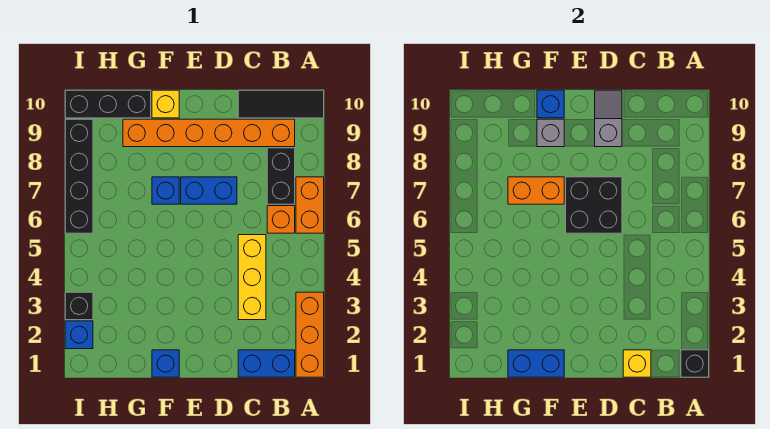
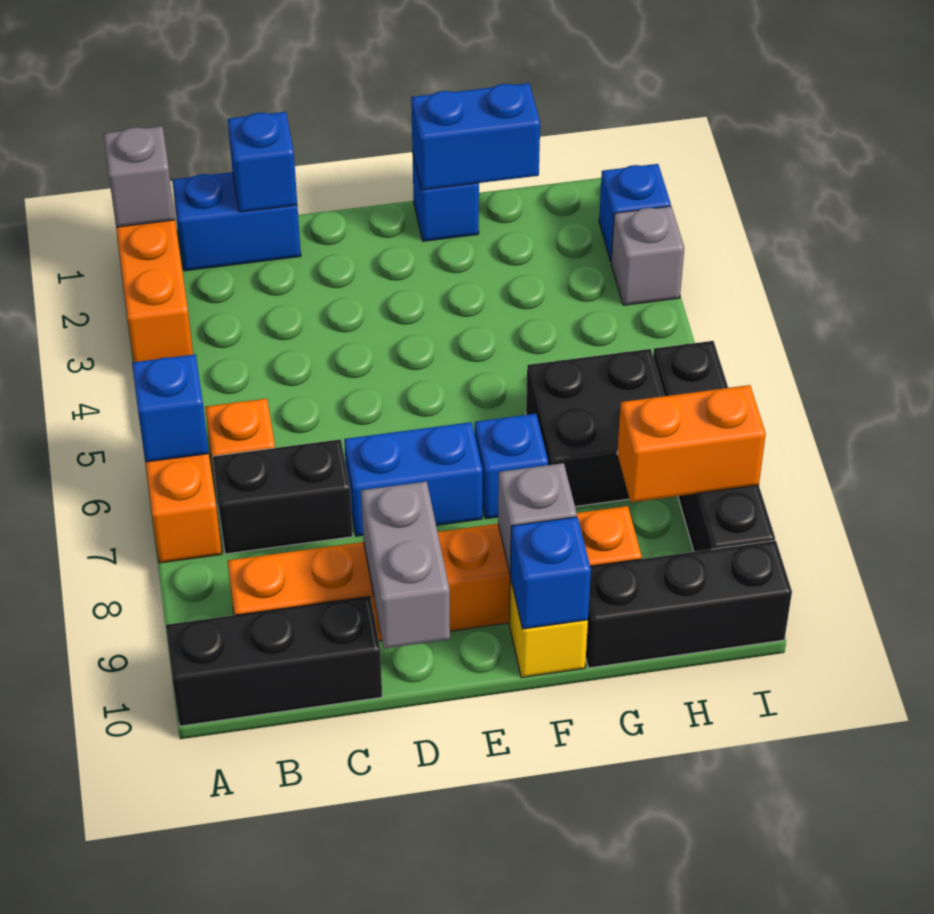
black 1x1 brick [681,350,709,377] -> grey 1x1 brick [104,126,175,227]
none -> blue 1x1 brick [132,354,209,462]
black 1x3 tile [238,90,324,118] -> black 1x3 brick [166,597,382,726]
black 1x2 brick [267,148,295,204] -> black 1x2 brick turned to [212,439,353,554]
yellow 1x1 brick [623,350,651,377] -> blue 1x1 brick [228,112,297,212]
yellow 1x3 brick [238,235,266,320] -> none
black 2x2 brick [566,177,622,233] -> black 2x2 brick moved to [526,349,664,507]
grey 1x2 slope [595,90,622,147] -> grey 1x2 brick [361,481,450,648]
orange 1x2 brick [508,177,564,204] -> orange 1x2 brick moved to [617,385,766,502]
black 1x1 brick [65,292,93,320] -> grey 1x1 brick [611,206,684,305]

